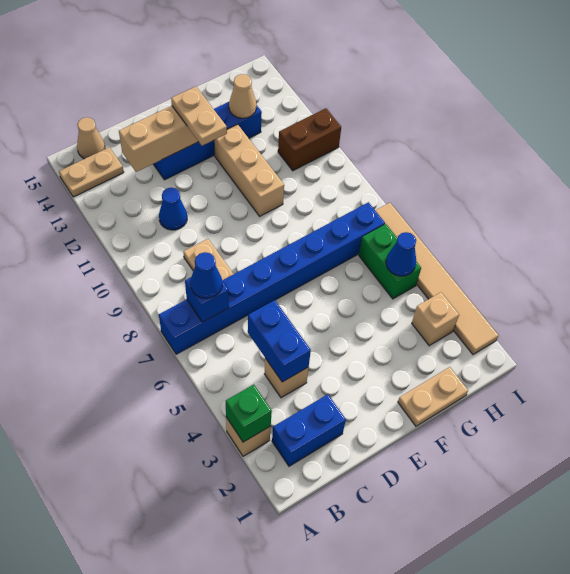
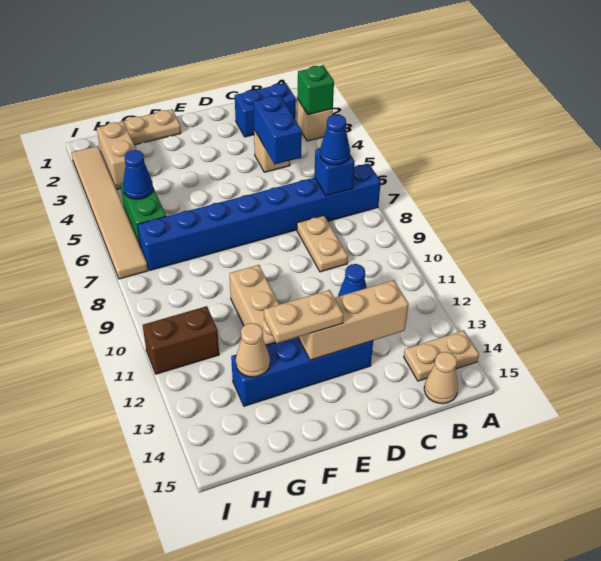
tan 1x2 plate [171,87,227,146] -> tan 1x2 plate turned to [264,290,344,343]
tan 1x1 brick [412,292,459,346] -> tan 1x2 brick [97,121,136,189]

